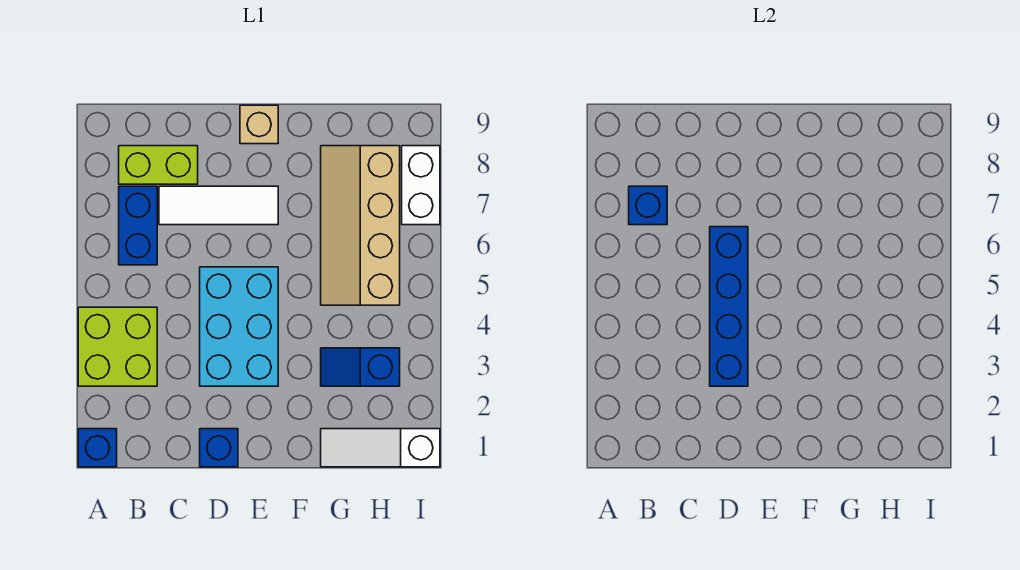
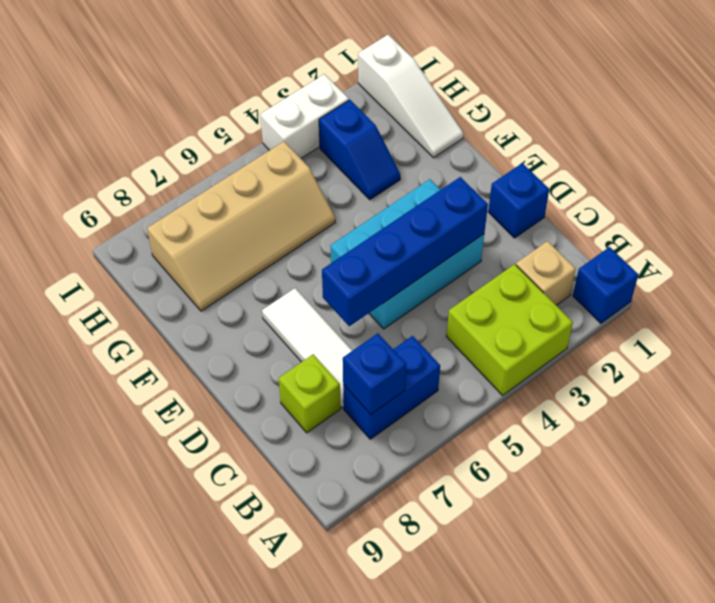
lime 1x2 brick [119,146,198,184] -> lime 1x1 brick [279,354,341,433]
tan 1x1 brick [240,105,278,144] -> tan 1x1 brick moved to [516,241,576,305]
white 1x2 brick [402,146,440,225] -> white 1x2 brick moved to [260,74,349,158]

